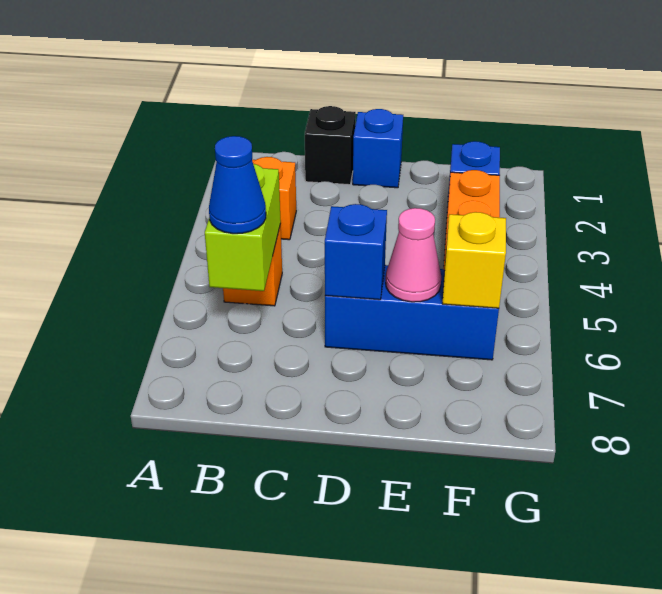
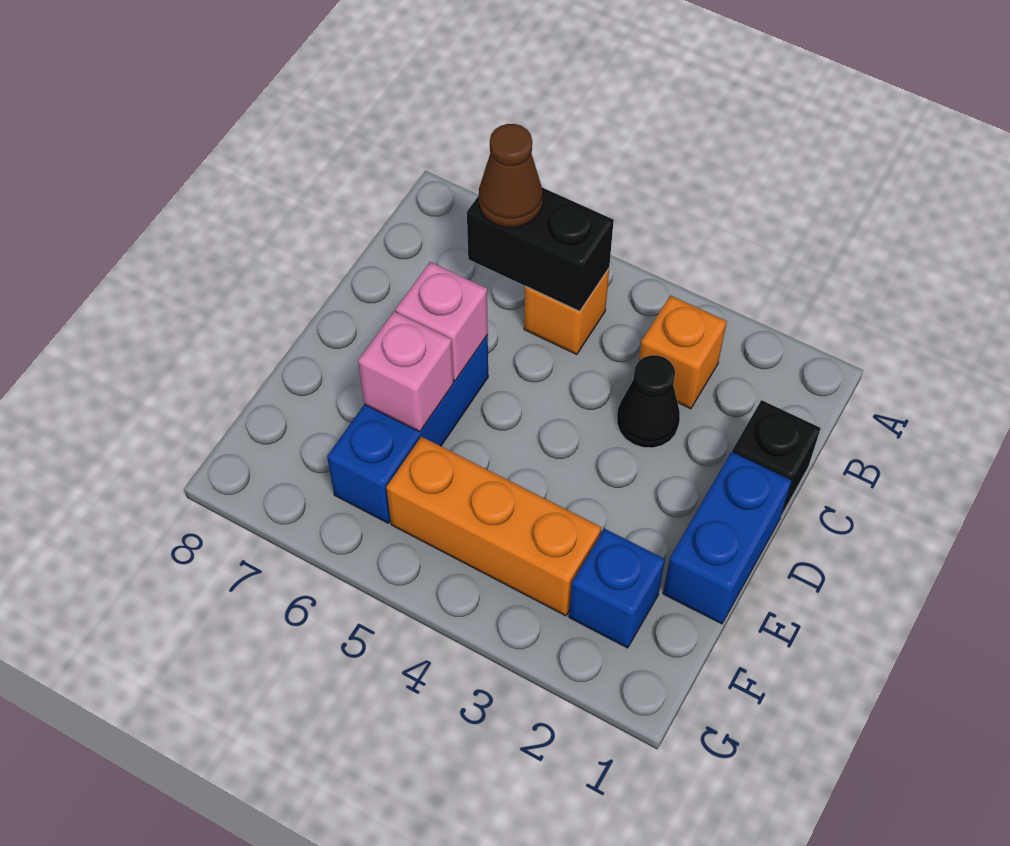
lime 1x2 brick [205,164,281,291] -> black 1x2 brick [467,188,614,311]
blue 1x1 cone [209,136,266,234] -> brown 1x1 cone [479,124,543,227]
none -> black 1x1 cone [617,355,680,448]
blue 1x1 brick [353,109,403,188] -> blue 1x2 brick [663,452,791,624]
blue 1x1 brick [325,204,387,300] -> pink 1x1 brick [396,262,488,381]
pink 1x1 cone [386,208,441,302] -> pink 1x1 brick [358,312,454,432]
yellow 1x1 brick [442,212,506,308] -> none

